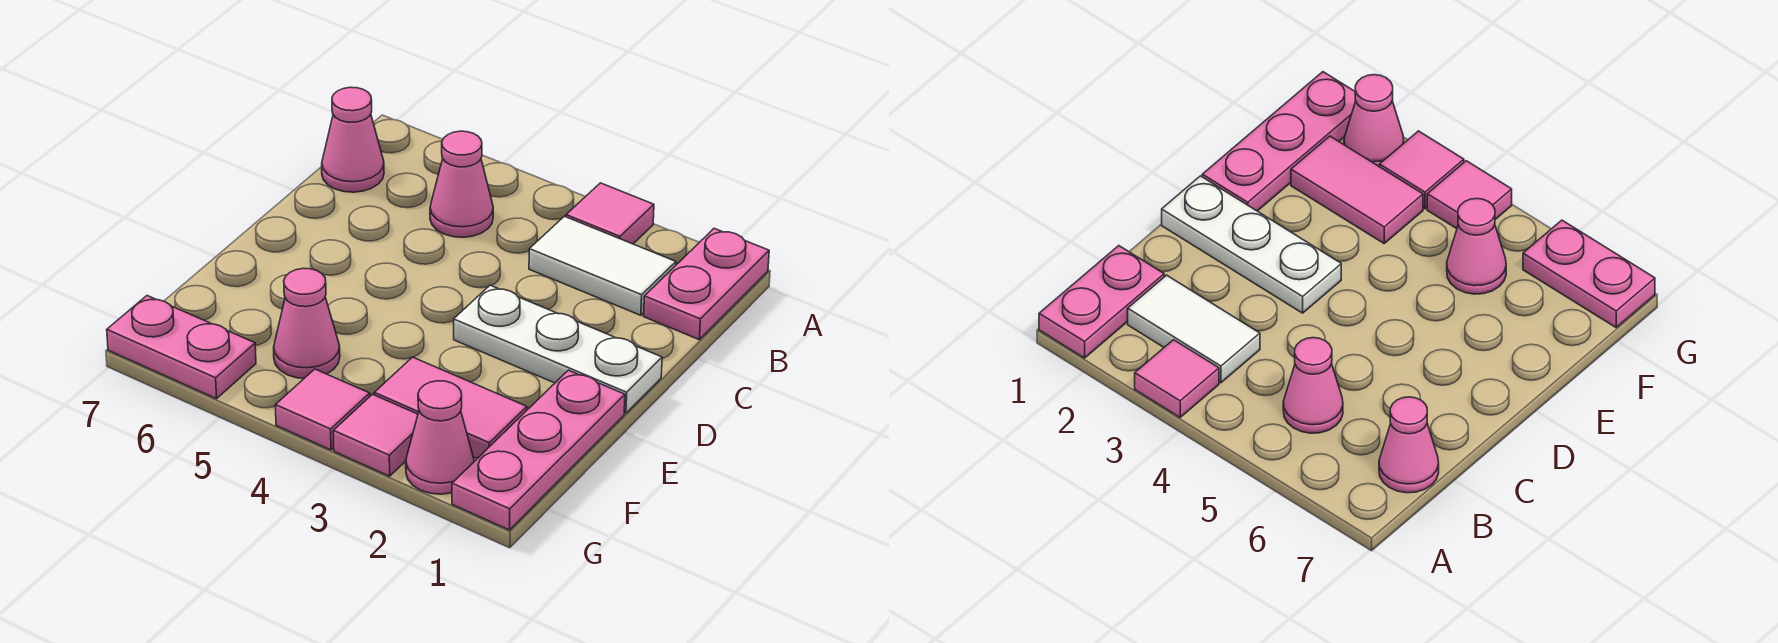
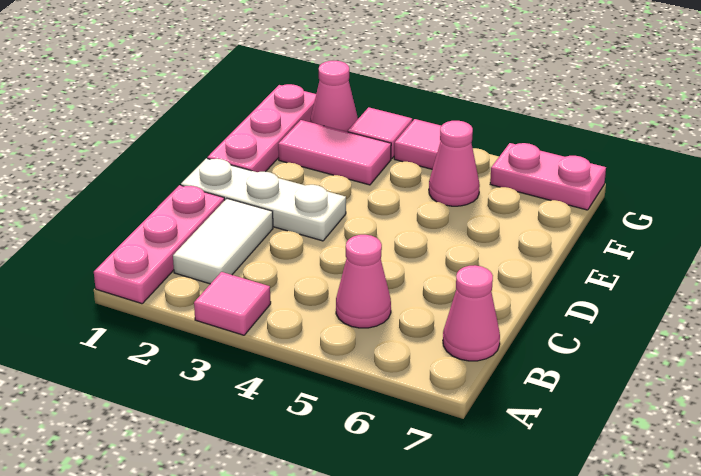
pink 1x2 plate [644,228,769,339] -> pink 1x3 plate [94,185,225,304]
white 1x2 tile [529,216,676,315] -> white 1x2 tile turned to [173,199,273,284]

